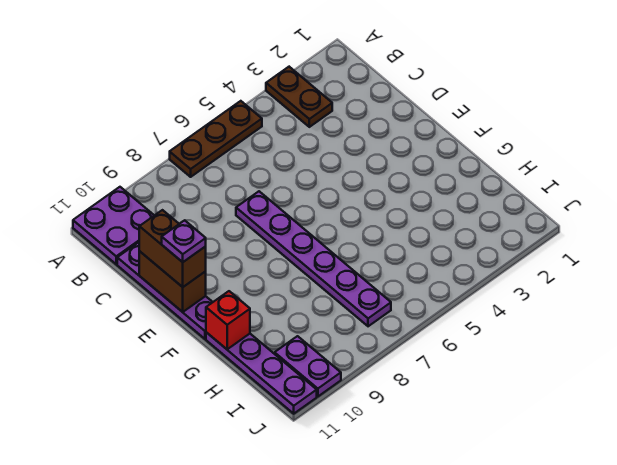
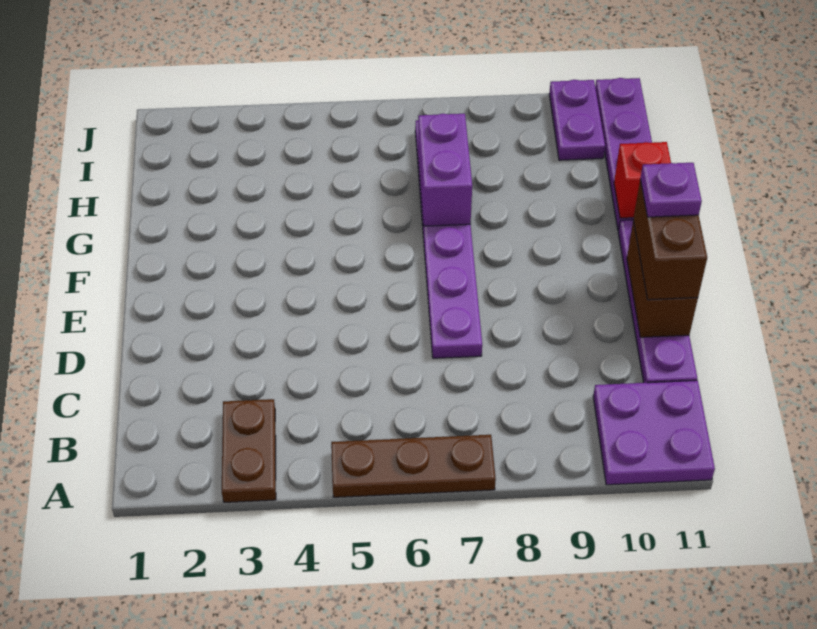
none -> purple 1x2 brick [418,114,472,226]

